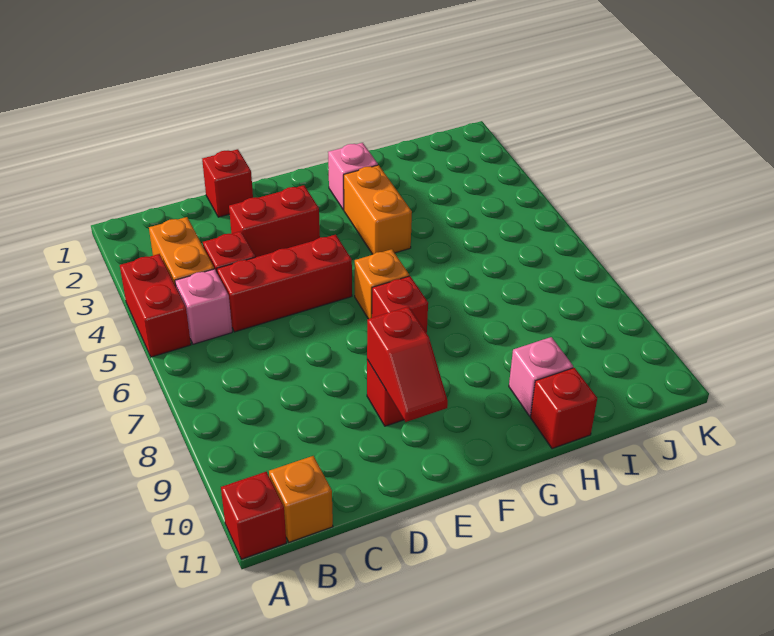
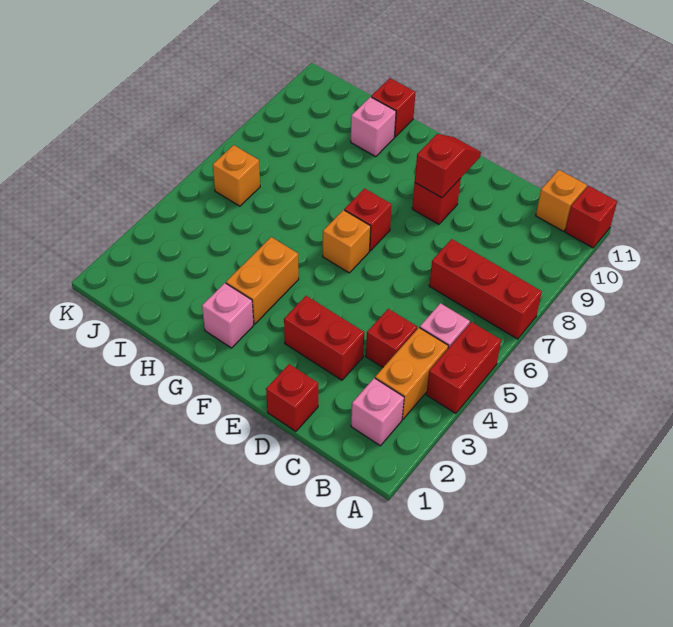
none -> pink 1x1 brick [351,378,404,446]
red 1x3 brick [217,235,352,332] -> red 1x3 brick moved to [429,239,542,339]
none -> orange 1x1 brick [213,145,260,206]

